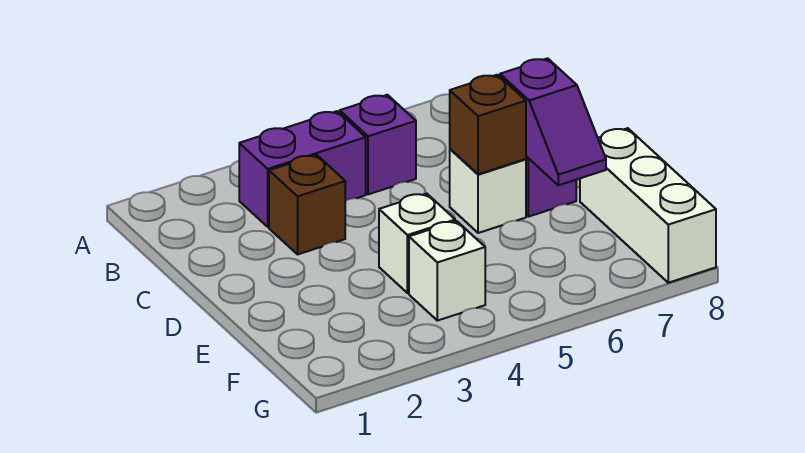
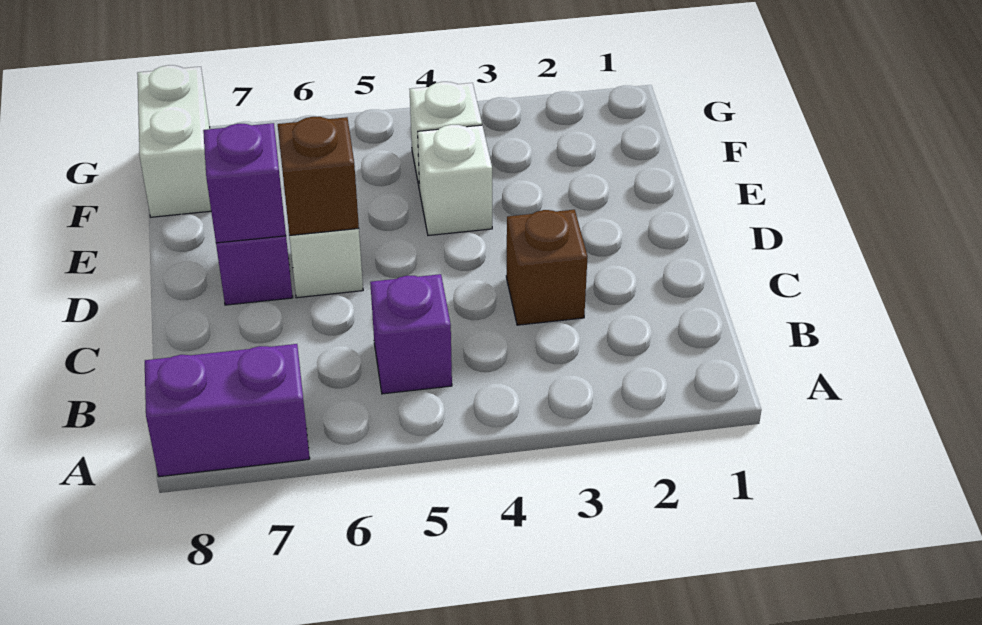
purple 1x2 brick [239,111,366,227] -> purple 1x2 brick moved to [145,344,310,477]
white 1x3 brick [580,128,716,283] -> white 1x2 brick [137,65,211,217]

